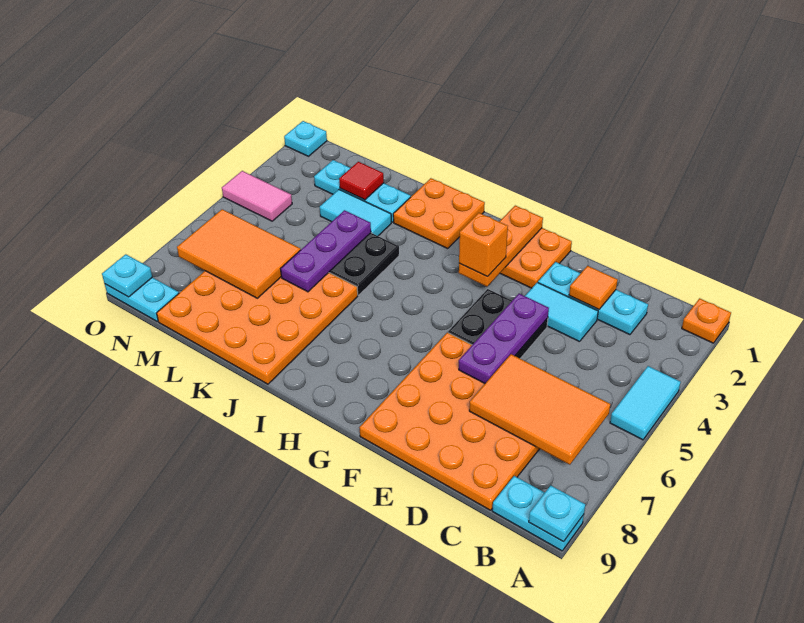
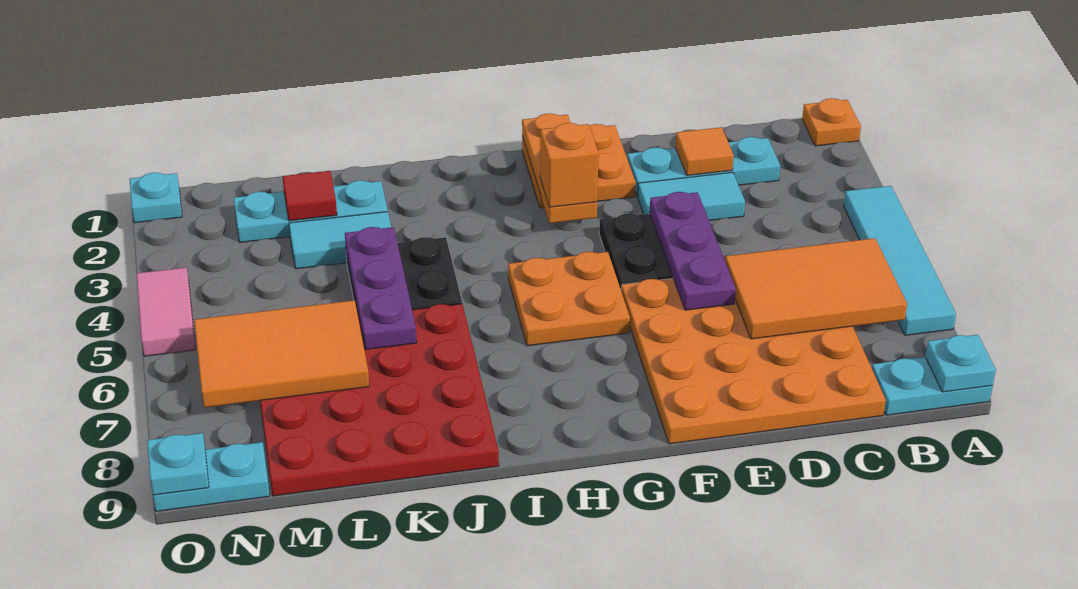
cyan 1x2 tile [610,366,681,440] -> cyan 1x4 tile [844,186,956,335]
orange 2x2 plate [393,178,485,248] -> orange 2x2 plate moved to [508,252,630,346]
orange 4x4 plate [157,271,358,384] -> red 4x4 plate [260,304,499,496]
pink 1x2 tile [222,171,292,221] -> pink 1x2 tile turned to [136,267,196,356]

